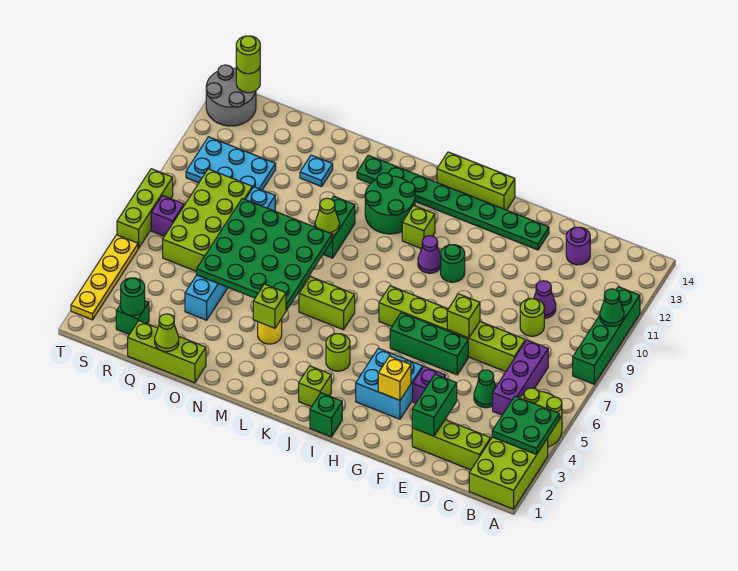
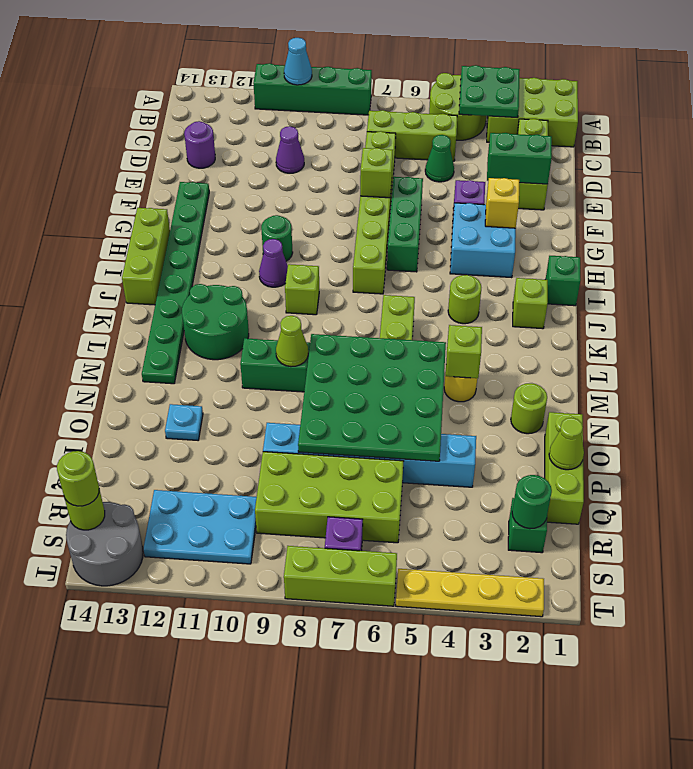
green 1x1 cone [600,289,624,326] -> cyan 1x1 cone [284,38,312,85]
purple 1x3 brick [493,340,548,415] -> lime 1x3 brick [367,110,457,161]
lime 1x1 round brick [520,299,544,336] -> lime 1x1 round brick moved to [511,383,547,434]
lime 1x1 brick [402,205,435,249] -> lime 1x1 brick moved to [285,264,319,315]
cyan 2x3 plate [186,137,276,190] -> cyan 2x3 plate turned to [143,490,257,564]

